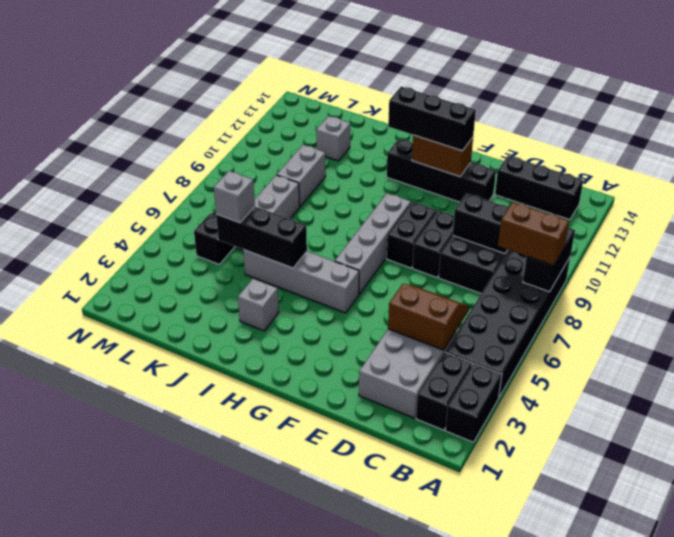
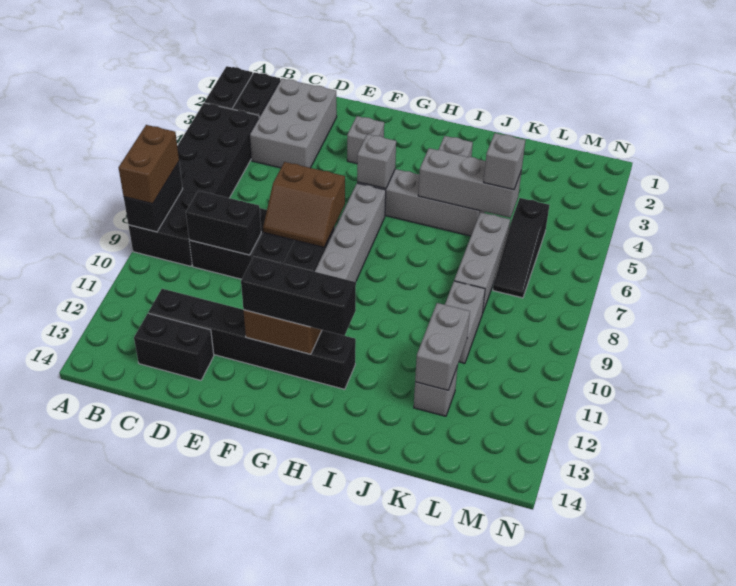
brown 1x2 brick [498,202,569,266] -> brown 1x2 brick turned to [119,125,179,204]
black 1x3 brick [495,156,583,220] -> black 1x2 brick [134,313,214,380]
brown 2x2 slope [388,284,469,350] -> brown 2x2 slope moved to [263,162,345,247]
black 1x4 brick [387,139,496,202] -> black 1x6 brick [148,289,356,389]
none -> grey 1x1 brick [347,116,384,163]
none -> grey 1x1 brick [357,134,396,189]
black 1x3 brick [216,207,307,268] -> grey 1x3 brick [418,148,522,218]
none -> grey 1x2 brick [415,303,470,390]

